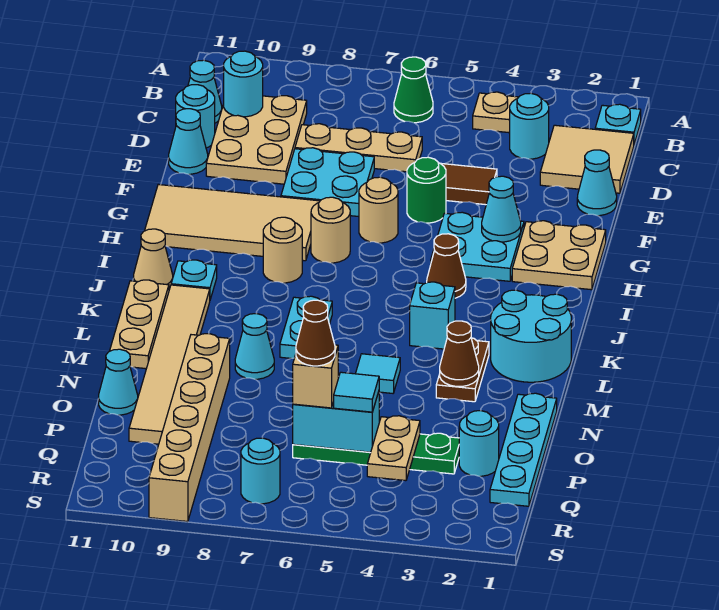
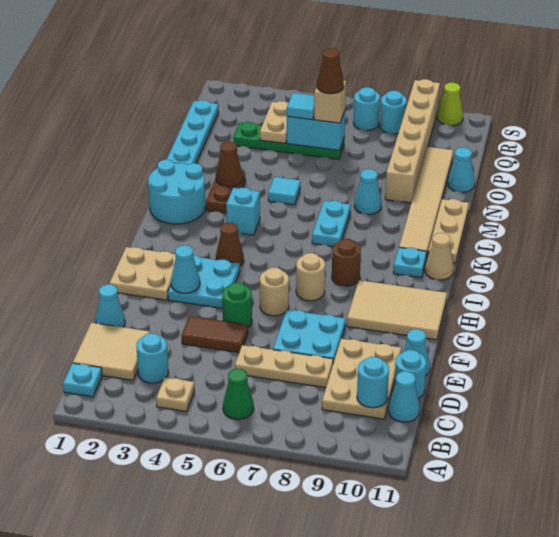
tan 2x4 tile [145,185,320,261] -> tan 2x3 tile [347,280,447,340]
tan 1x1 round brick [263,217,302,283] -> brown 1x1 round brick [332,239,361,286]
cyan 1x1 round brick [459,411,499,476] -> cyan 1x1 round brick moved to [380,91,407,134]
none -> lime 1x1 cone [438,83,463,126]

